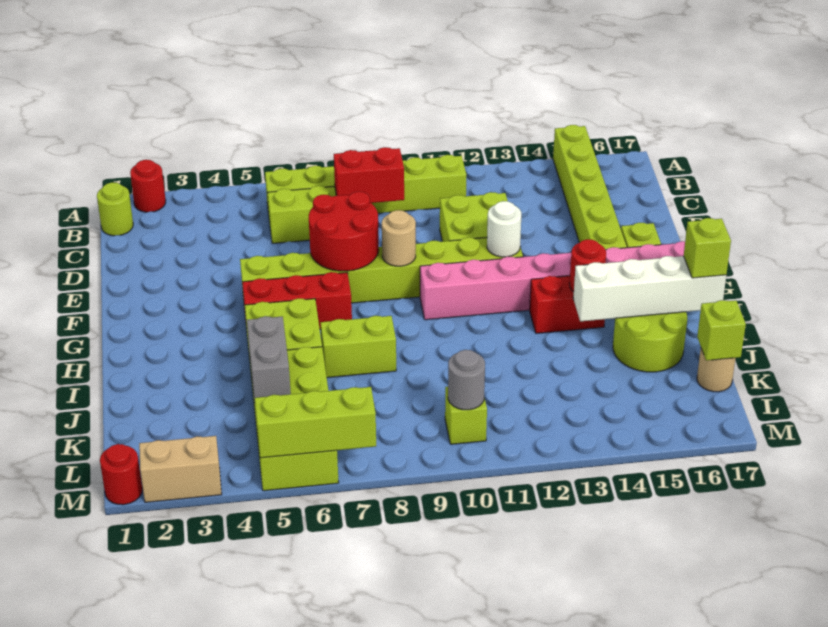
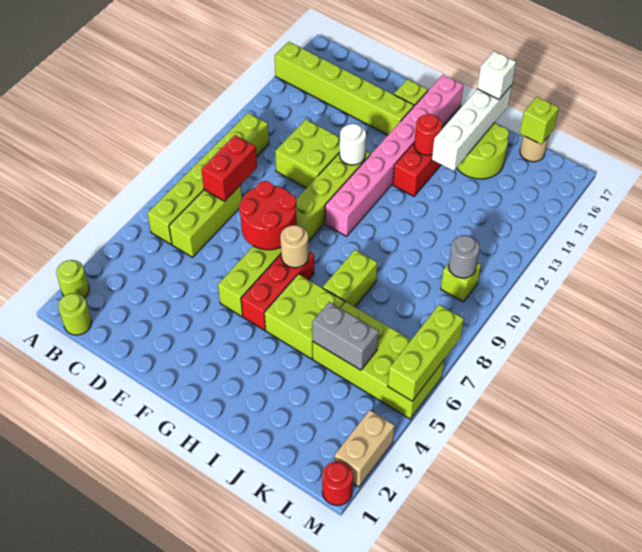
red 1x1 round brick [130,160,166,212] -> lime 1x1 round brick [56,260,89,298]
tan 1x1 round brick [382,210,416,266] -> tan 1x1 round brick moved to [280,225,309,268]
lime 1x1 brick [684,218,731,278] -> white 1x1 brick [477,51,516,99]

